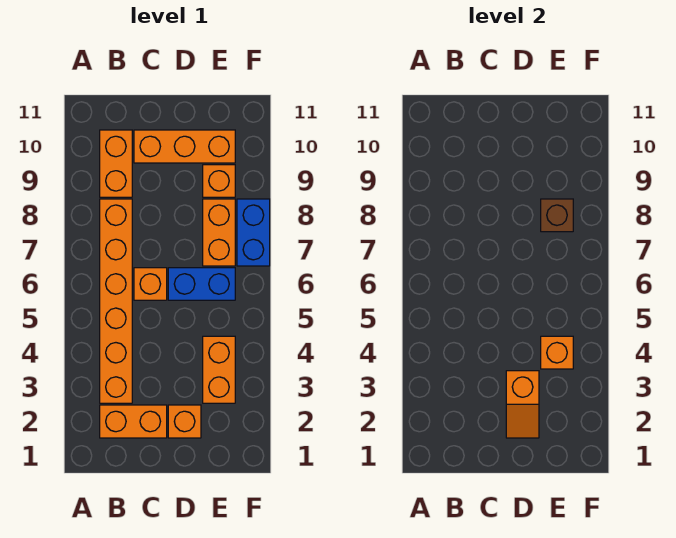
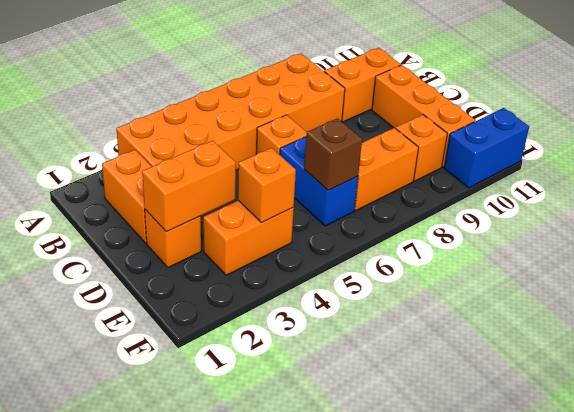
orange 1x6 brick [100,199,132,403] -> orange 2x6 brick [116,53,345,170]
orange 1x2 slope [506,371,539,438] -> orange 1x2 brick [142,141,236,231]
brown 1x1 brick [541,199,573,232] -> brown 1x1 brick moved to [304,118,362,190]
blue 1x2 brick [237,199,270,266] -> blue 1x2 brick moved to [444,108,529,188]

